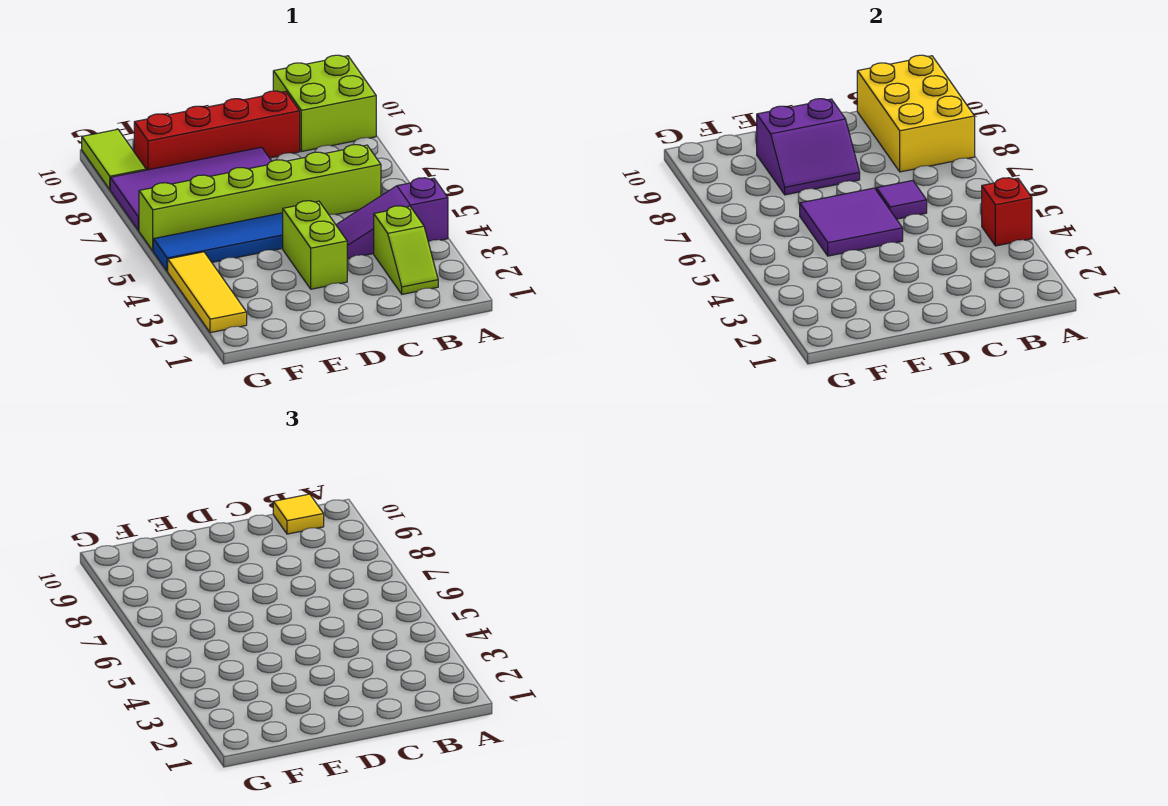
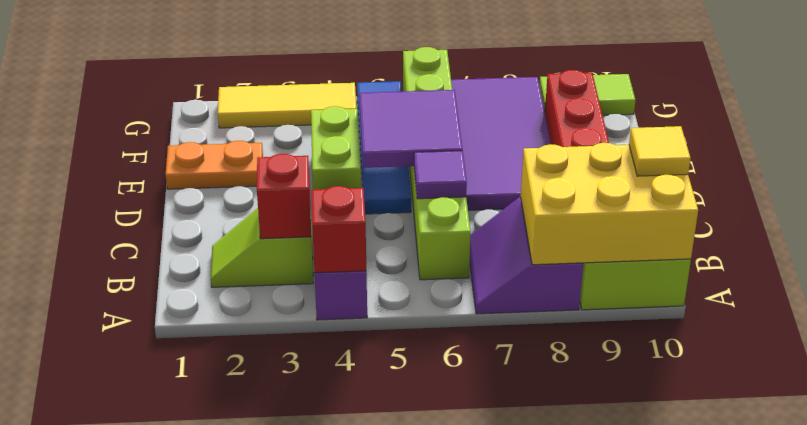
none -> red 1x1 brick [257,154,311,239]
lime 1x2 brick [283,201,347,289] -> lime 1x2 brick turned to [311,106,361,190]
purple 2x2 slope [757,99,860,195] -> purple 2x2 slope moved to [470,197,583,314]
none -> orange 1x2 plate [166,141,263,189]

